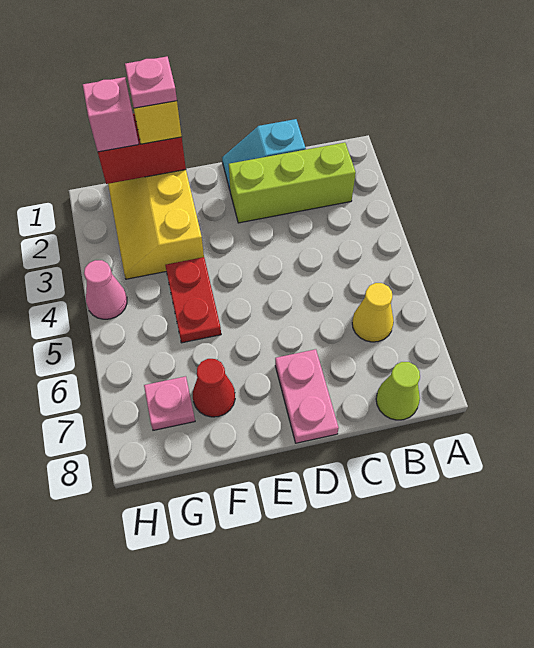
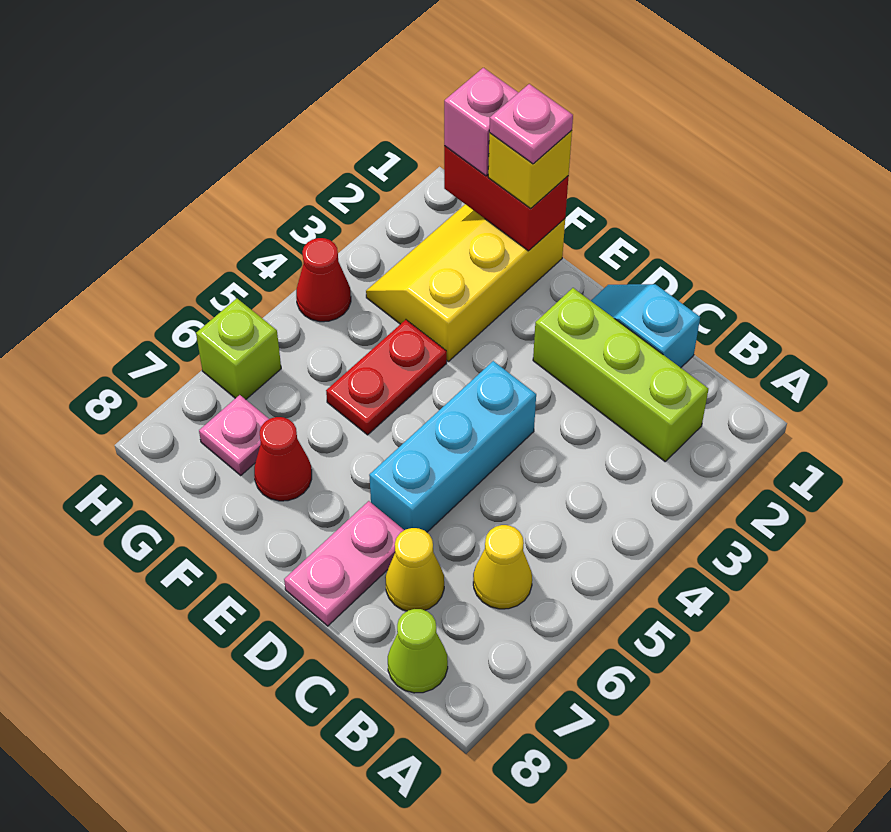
none -> yellow 1x1 cone [385,528,444,611]
none -> cyan 1x3 brick [369,361,536,532]
pink 1x1 cone [84,260,127,319] -> red 1x1 cone [296,238,351,322]
none -> lime 1x1 brick [196,298,281,399]

